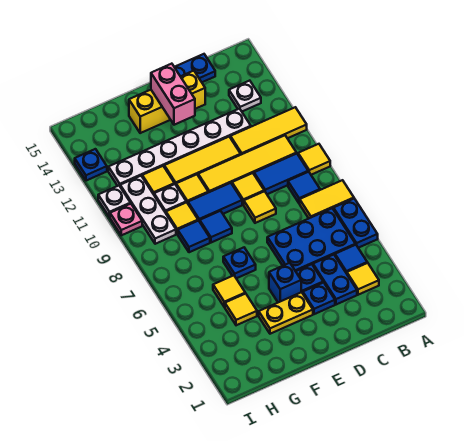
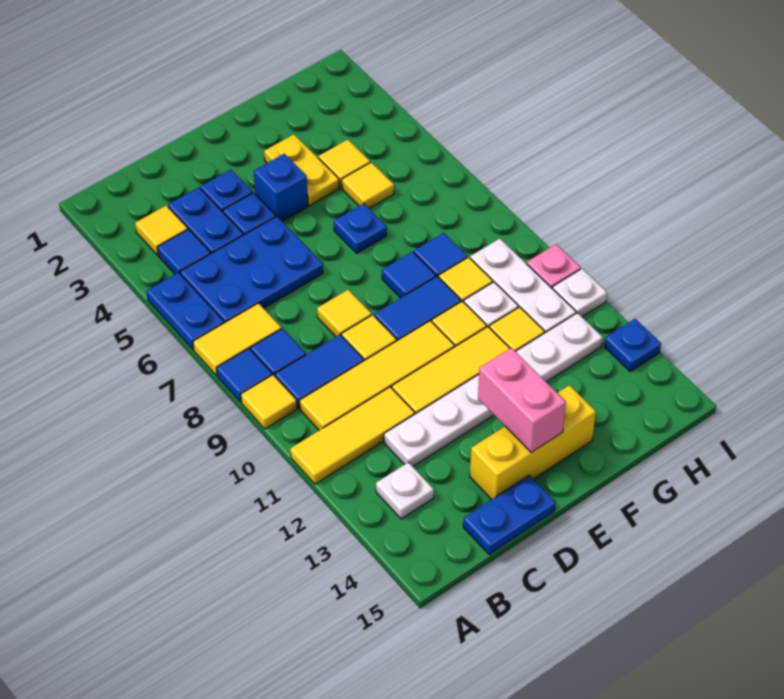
none -> blue 1x1 tile [217,349,272,402]
yellow 1x2 plate [259,292,313,334] -> yellow 1x2 plate turned to [264,134,339,206]

